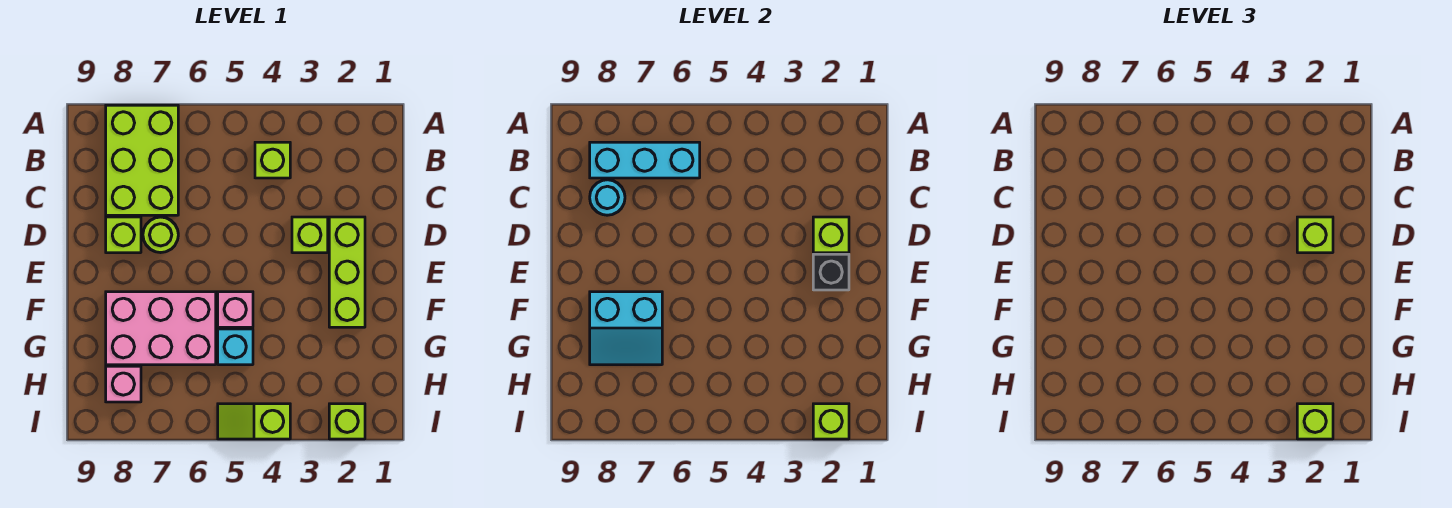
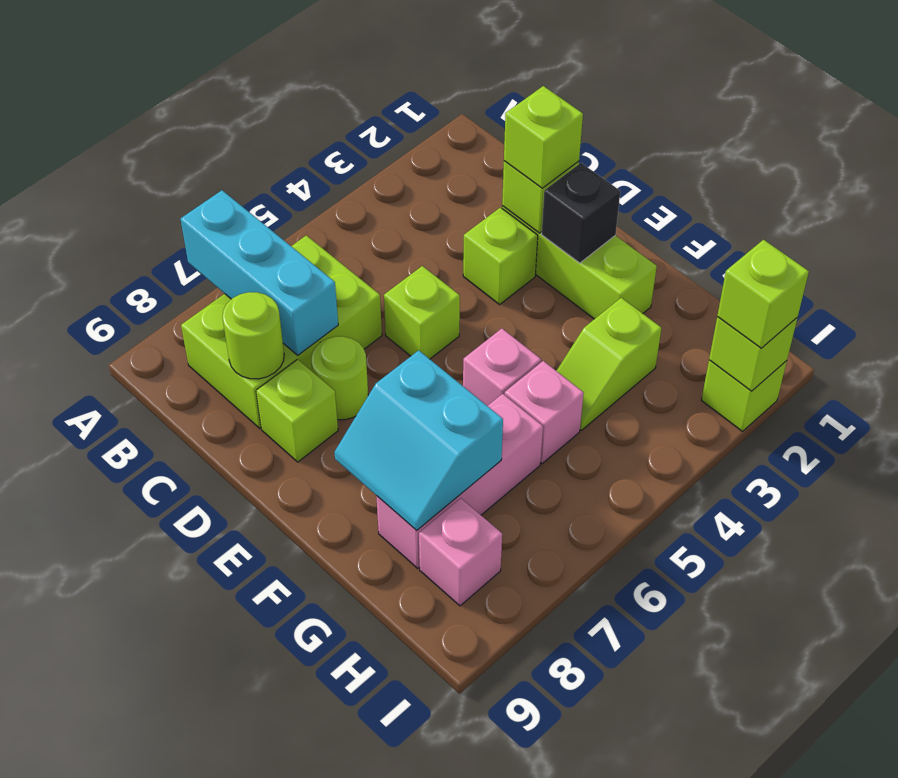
lime 2x3 brick [106,105,178,215] -> lime 2x3 brick turned to [181,235,382,428]
lime 1x1 brick [255,142,290,178] -> lime 1x1 brick moved to [384,266,460,359]
cyan 1x3 brick [590,142,700,178] -> cyan 1x3 brick turned to [180,190,338,355]
cyan 1x1 round brick [590,180,625,215] -> lime 1x1 round brick [222,292,284,379]
pink 2x3 brick [106,292,216,365] -> pink 1x3 brick [376,394,543,568]
cyan 2x2 slope [590,292,662,365] -> cyan 2x2 slope turned to [334,350,503,530]
cyan 1x1 brick [218,329,253,365] -> pink 1x1 brick [505,361,584,464]
lime 1x2 slope [218,404,290,439] -> lime 1x2 slope moved to [557,298,661,430]

